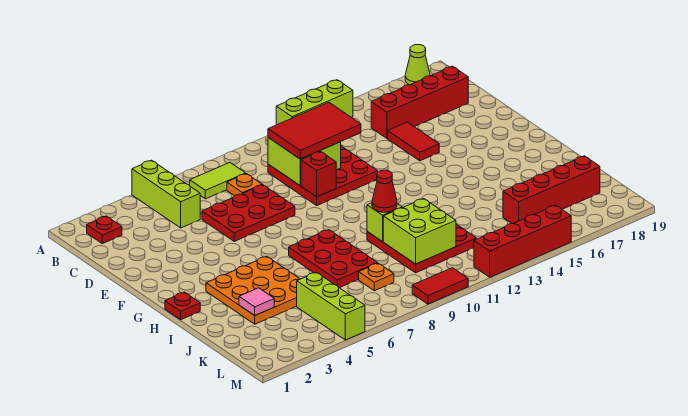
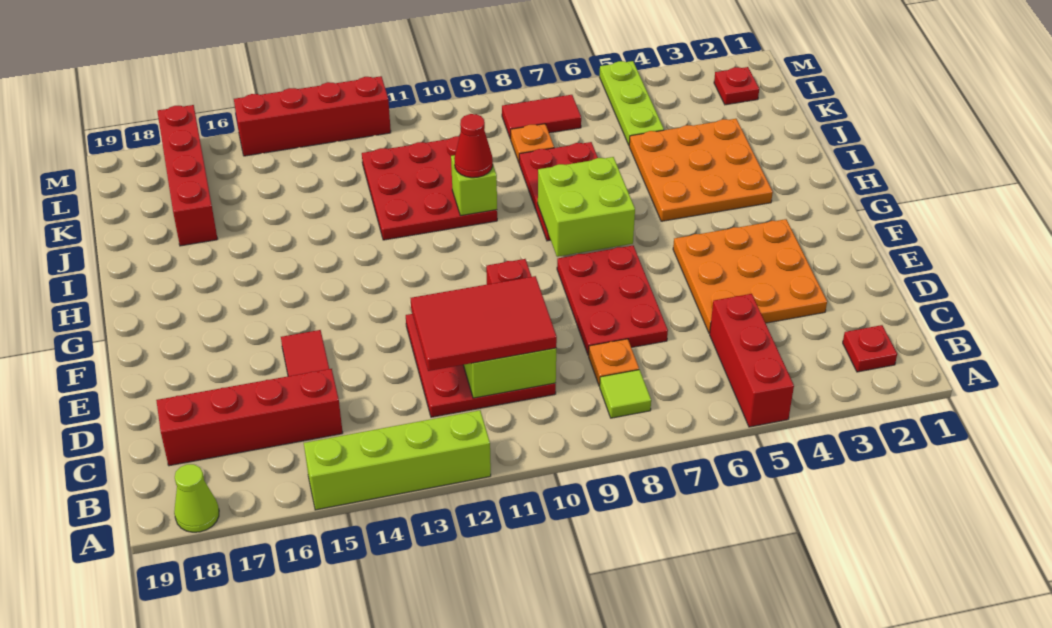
lime 1x3 brick [132,160,200,228] -> red 1x3 brick [710,294,794,427]
lime 1x3 brick [276,80,353,125] -> lime 1x4 brick [304,410,491,510]
lime 1x2 tile [190,163,246,199] -> lime 1x1 tile [600,370,651,418]
none -> orange 3x3 plate [673,219,827,333]
red 2x3 plate [202,185,295,241] -> red 2x3 plate turned to [557,246,668,355]
red 1x1 plate [165,292,200,320] -> red 1x1 plate moved to [714,67,759,105]
pink 1x1 tile [239,288,274,315] -> none
lime 2x2 brick [383,199,456,264] -> lime 2x2 brick moved to [538,157,635,257]
lime 1x3 brick [297,272,365,340] -> lime 1x3 plate [600,61,664,145]
red 1x4 brick [503,156,600,224] -> red 1x4 brick turned to [157,105,217,246]
red 1x2 tile [412,268,468,304] -> red 1x2 tile moved to [502,95,581,139]

